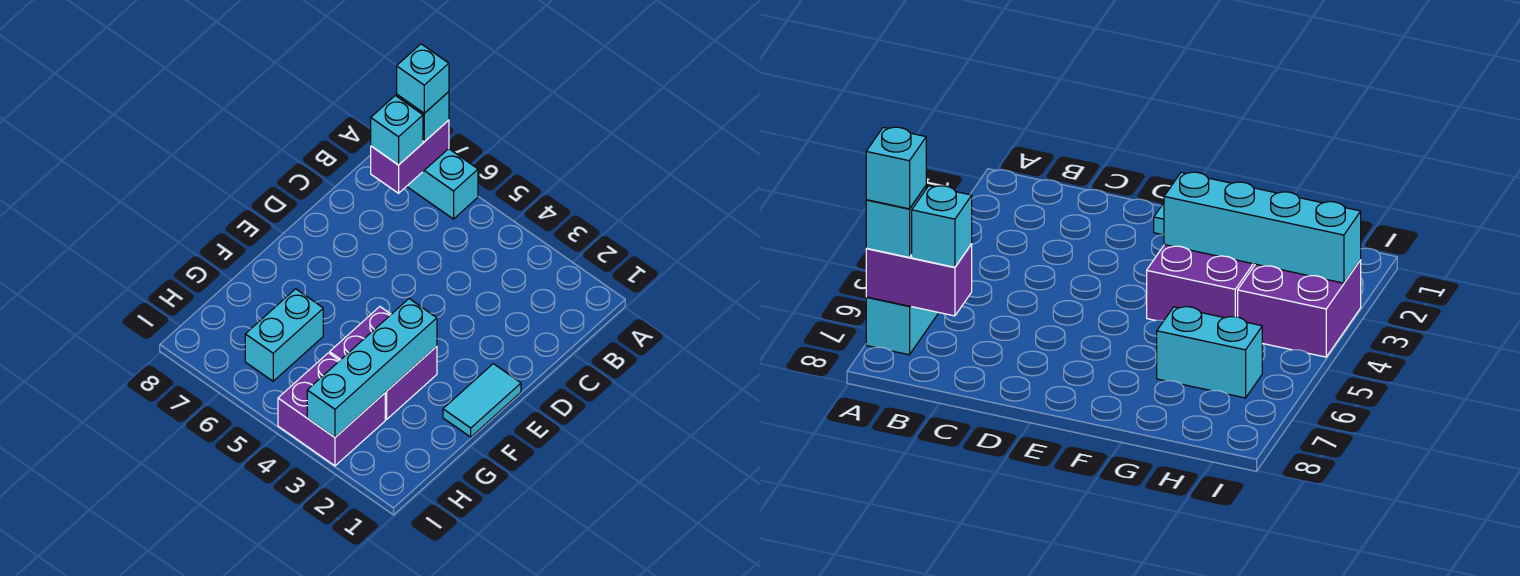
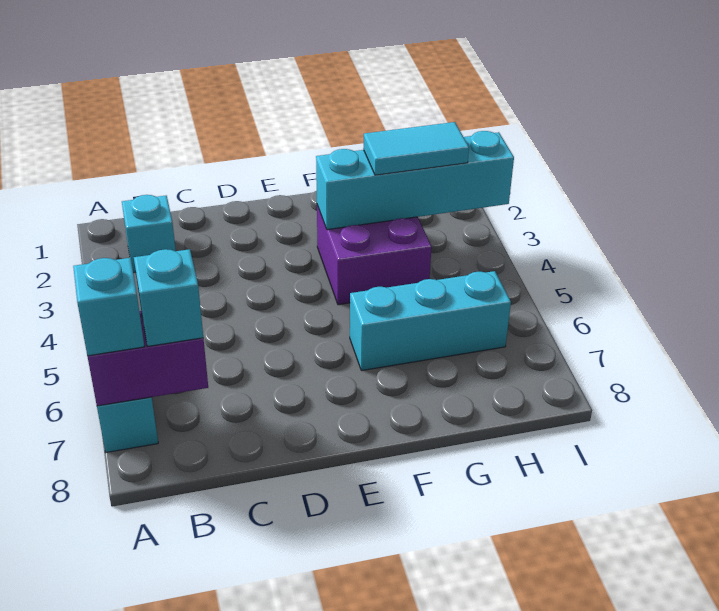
cyan 1x1 brick [397,44,449,113] -> cyan 1x1 brick moved to [122,195,176,273]
cyan 1x2 tile [443,364,521,437] -> cyan 1x2 tile moved to [363,122,469,175]
cyan 1x2 brick [245,289,323,381] -> cyan 1x3 brick [350,271,511,371]
purple 2x2 brick [278,353,385,466] -> none

